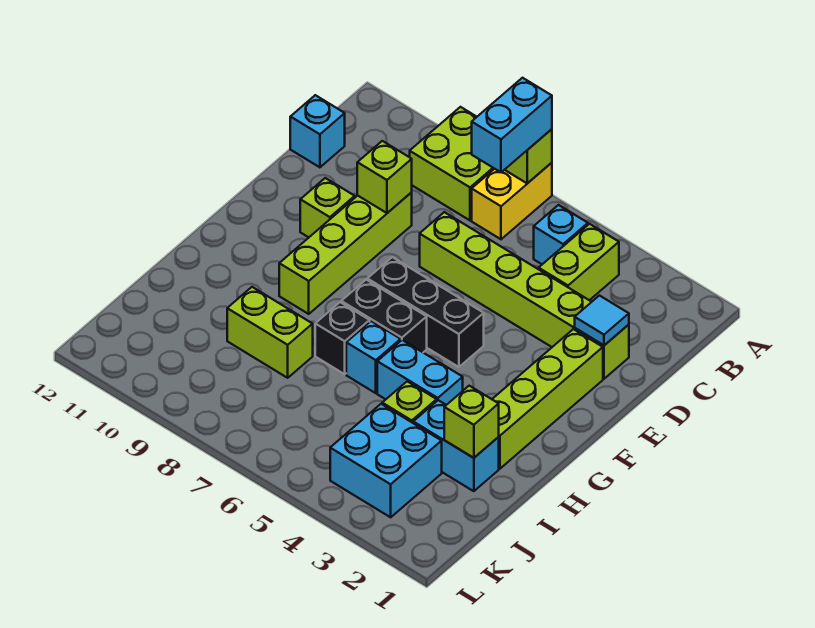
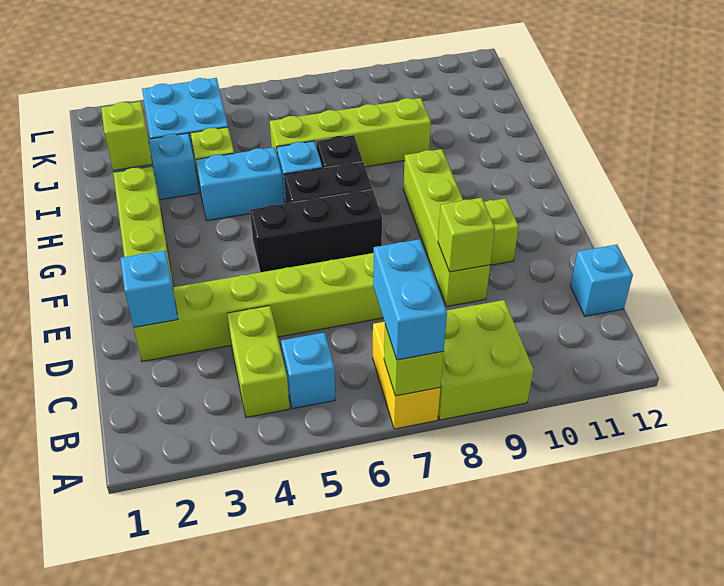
cyan 1x1 tile [575,296,629,345] -> cyan 1x1 brick [120,250,178,327]
lime 1x2 brick [227,287,313,378] -> lime 1x4 brick [270,98,431,167]

